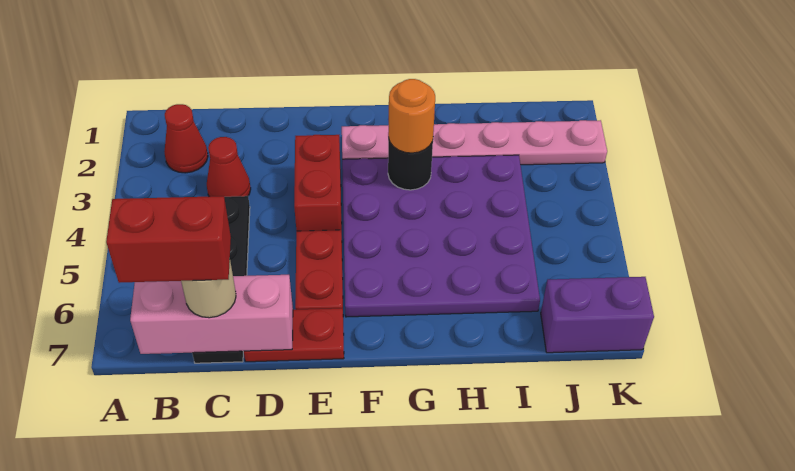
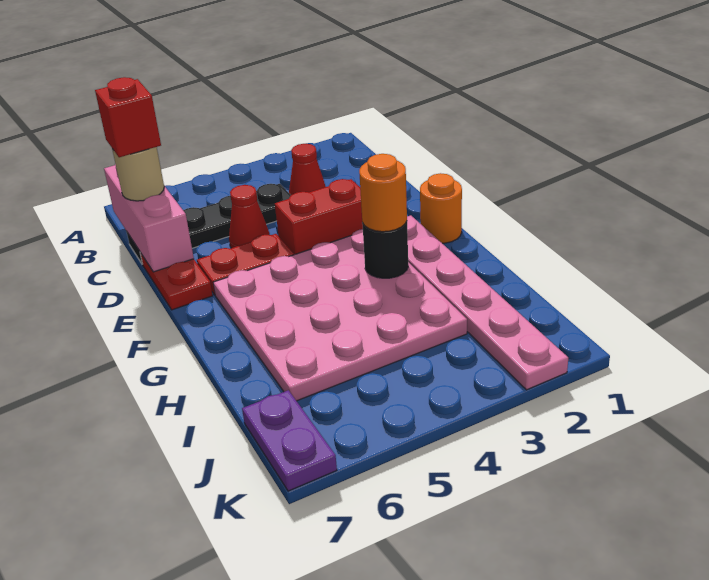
red 1x1 cone [164,104,208,173] -> red 1x1 cone moved to [229,185,270,248]
red 1x2 brick [106,196,231,283] -> red 1x1 brick [95,77,161,157]
none -> orange 1x1 round brick [420,173,462,243]
purple 4x4 plate [342,155,540,317] -> pink 4x4 plate [213,229,467,401]
purple 1x2 brick [541,277,654,353] -> purple 1x2 plate [242,390,337,491]

